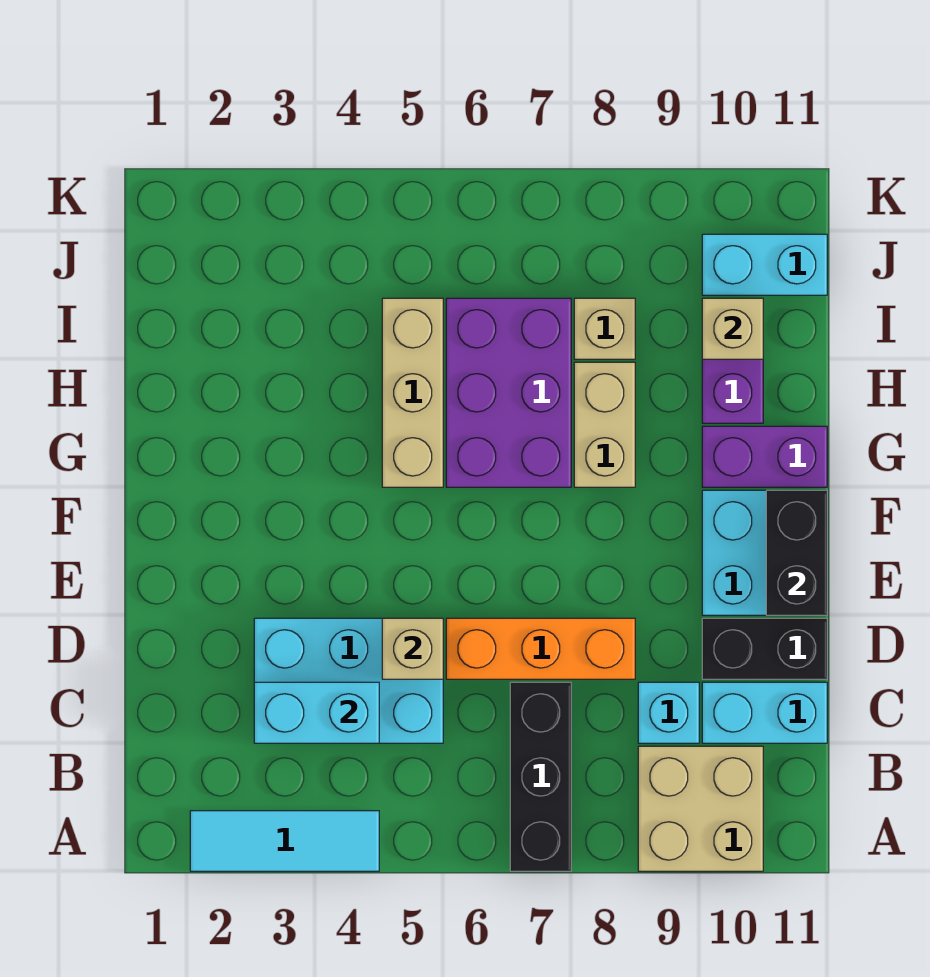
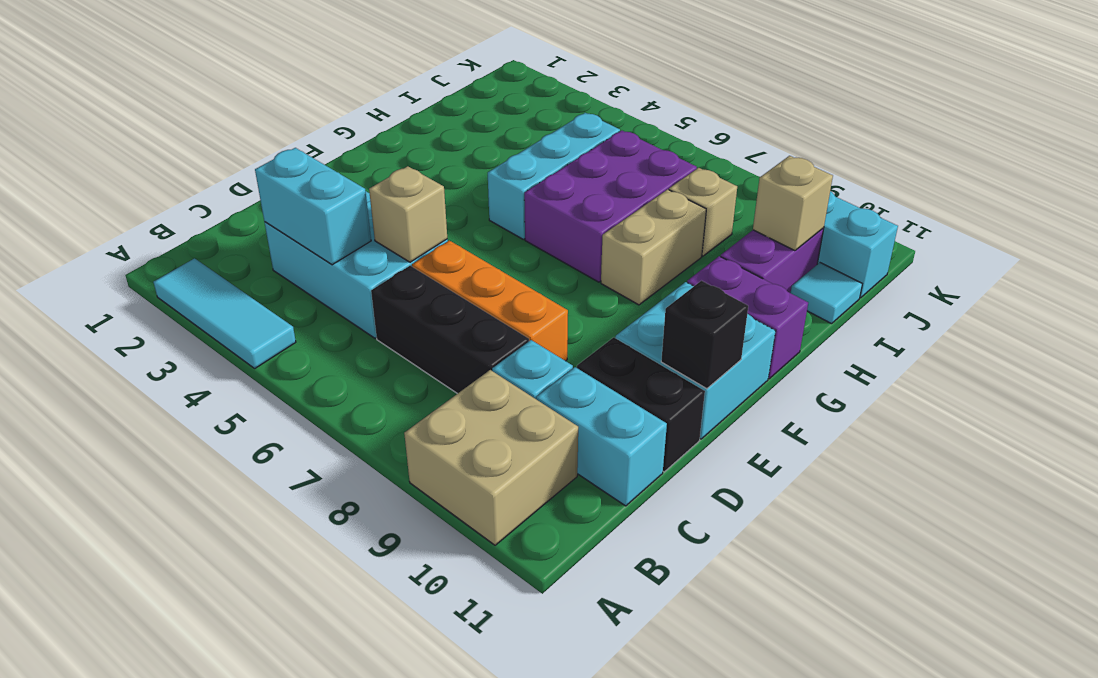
black 1x3 brick [510,682,571,871] -> black 1x3 brick turned to [371,266,529,394]
black 1x2 brick [766,490,827,615] -> black 1x1 brick [661,281,748,389]
tan 1x3 brick [382,298,443,487] -> cyan 1x3 brick [488,113,620,239]
none -> cyan 1x1 tile [791,263,862,324]

